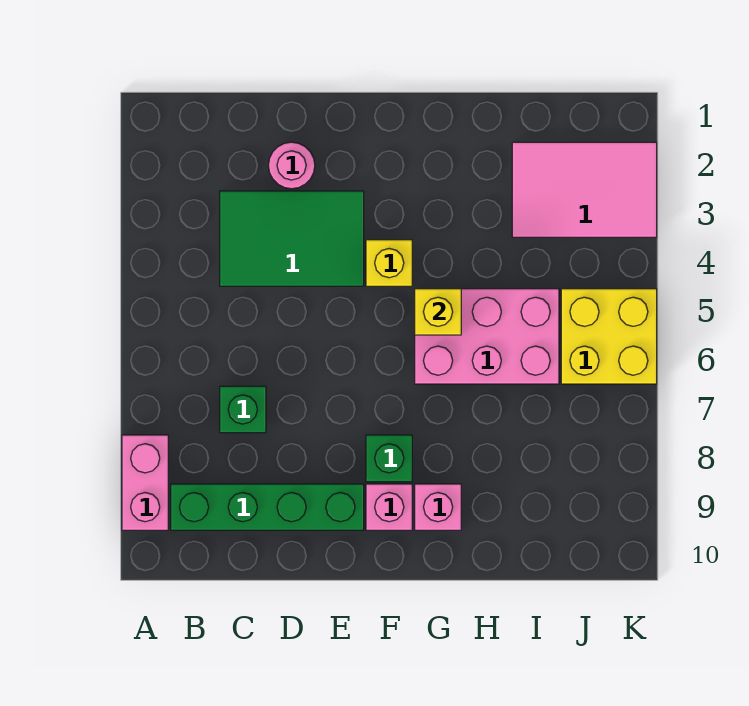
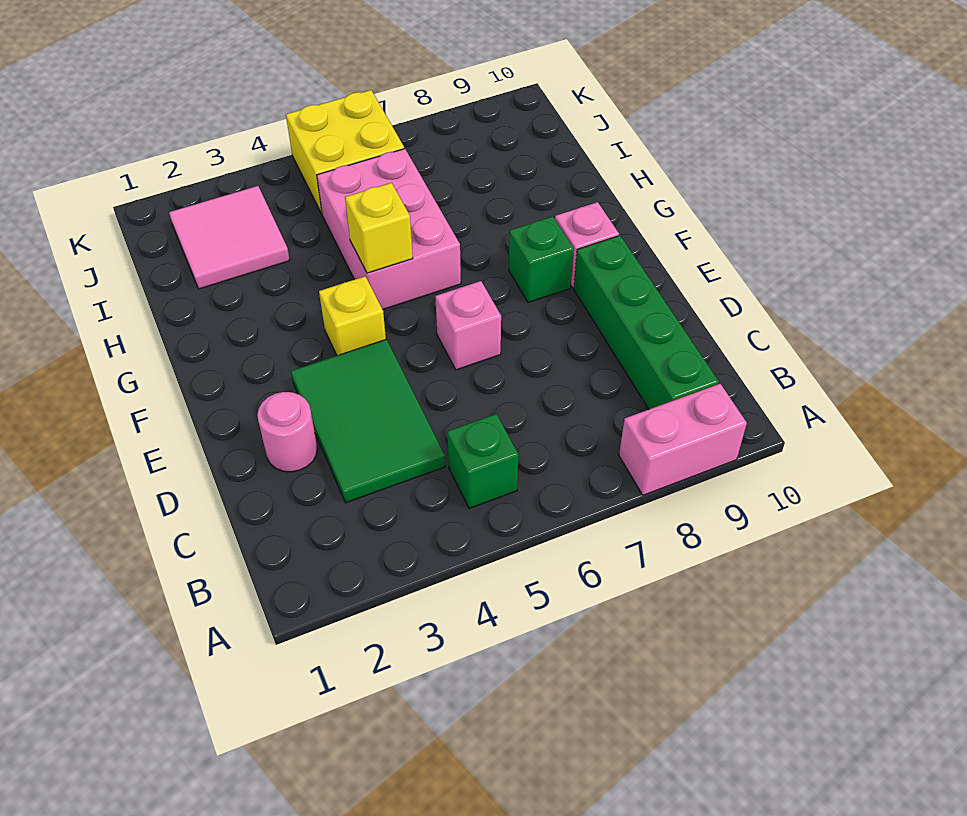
green 1x1 brick [220,386,266,433] -> green 1x1 brick moved to [447,414,519,508]
pink 1x1 brick [415,484,461,530] -> pink 1x1 brick moved to [435,281,501,370]
pink 2x3 tile [512,142,657,237] -> pink 2x2 tile [169,186,290,289]

